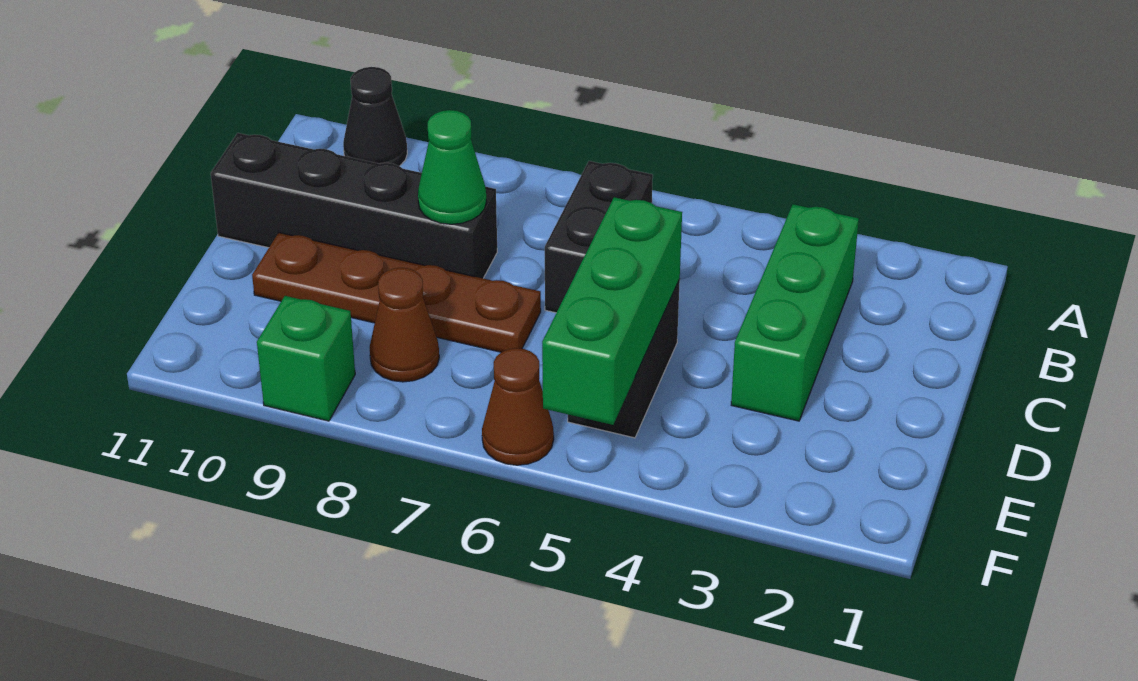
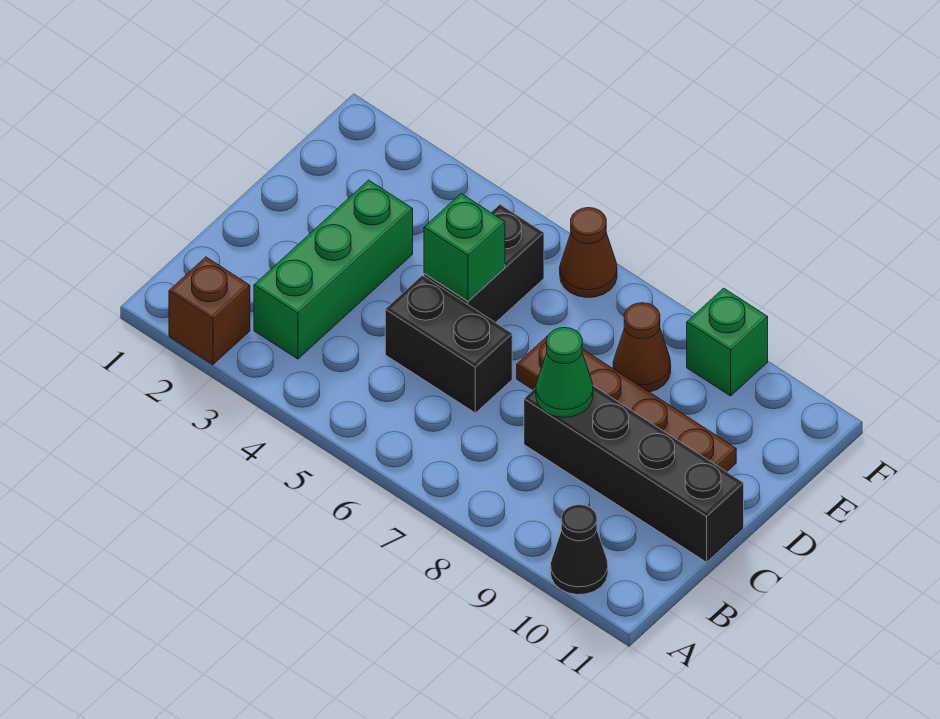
none -> brown 1x1 brick [169,257,250,365]
black 1x2 brick [545,161,653,313] -> black 1x2 brick turned to [385,275,512,413]
green 1x3 brick [542,197,682,425] -> green 1x1 brick [424,194,505,301]

